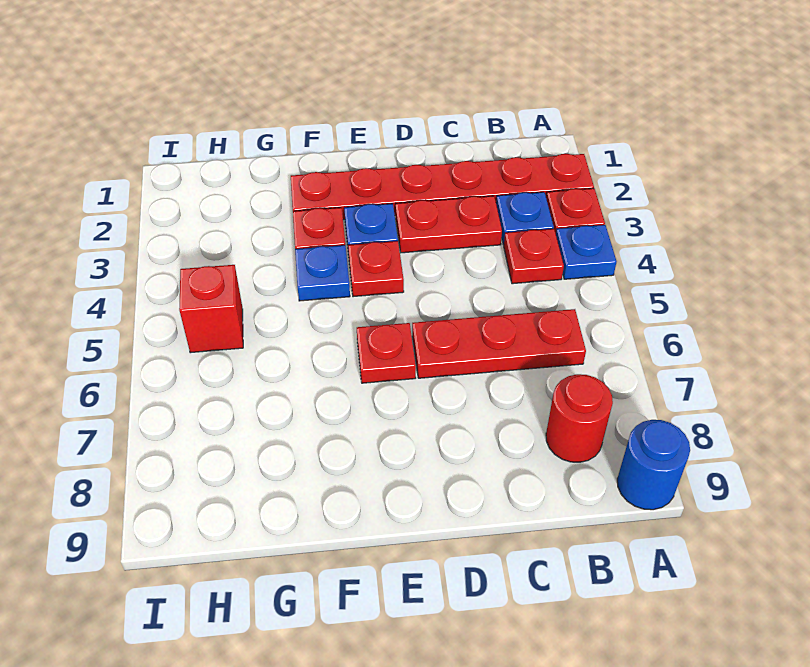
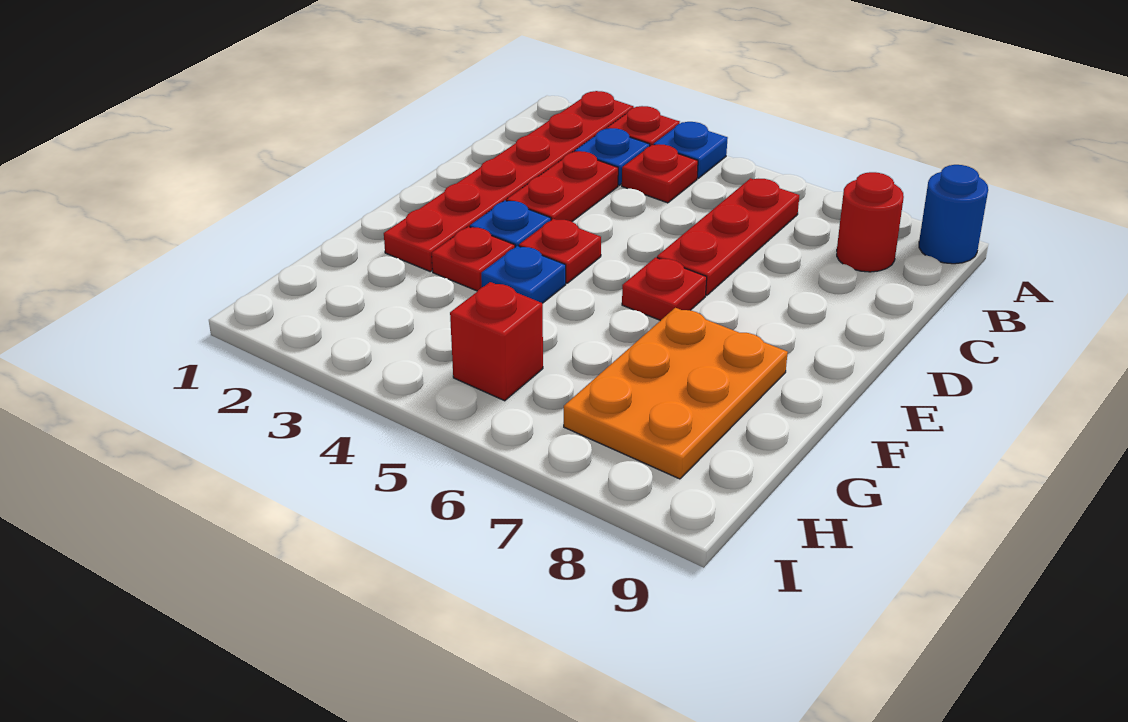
none -> orange 2x3 plate [564,308,788,479]

